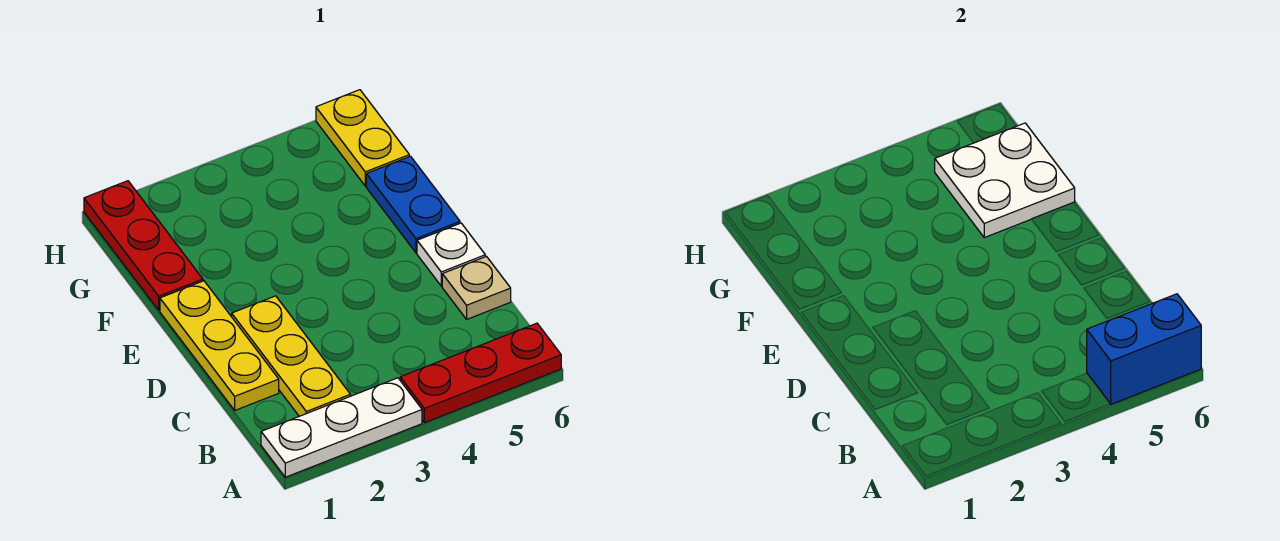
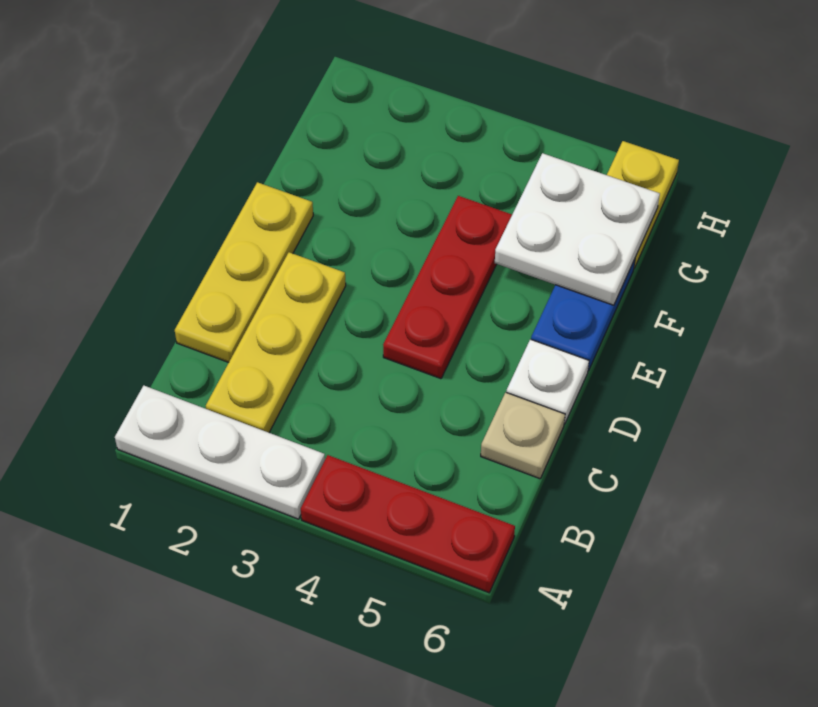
blue 1x2 brick [1087,294,1201,404] -> none
red 1x3 plate [84,181,203,310] -> red 1x3 plate moved to [383,196,512,379]

